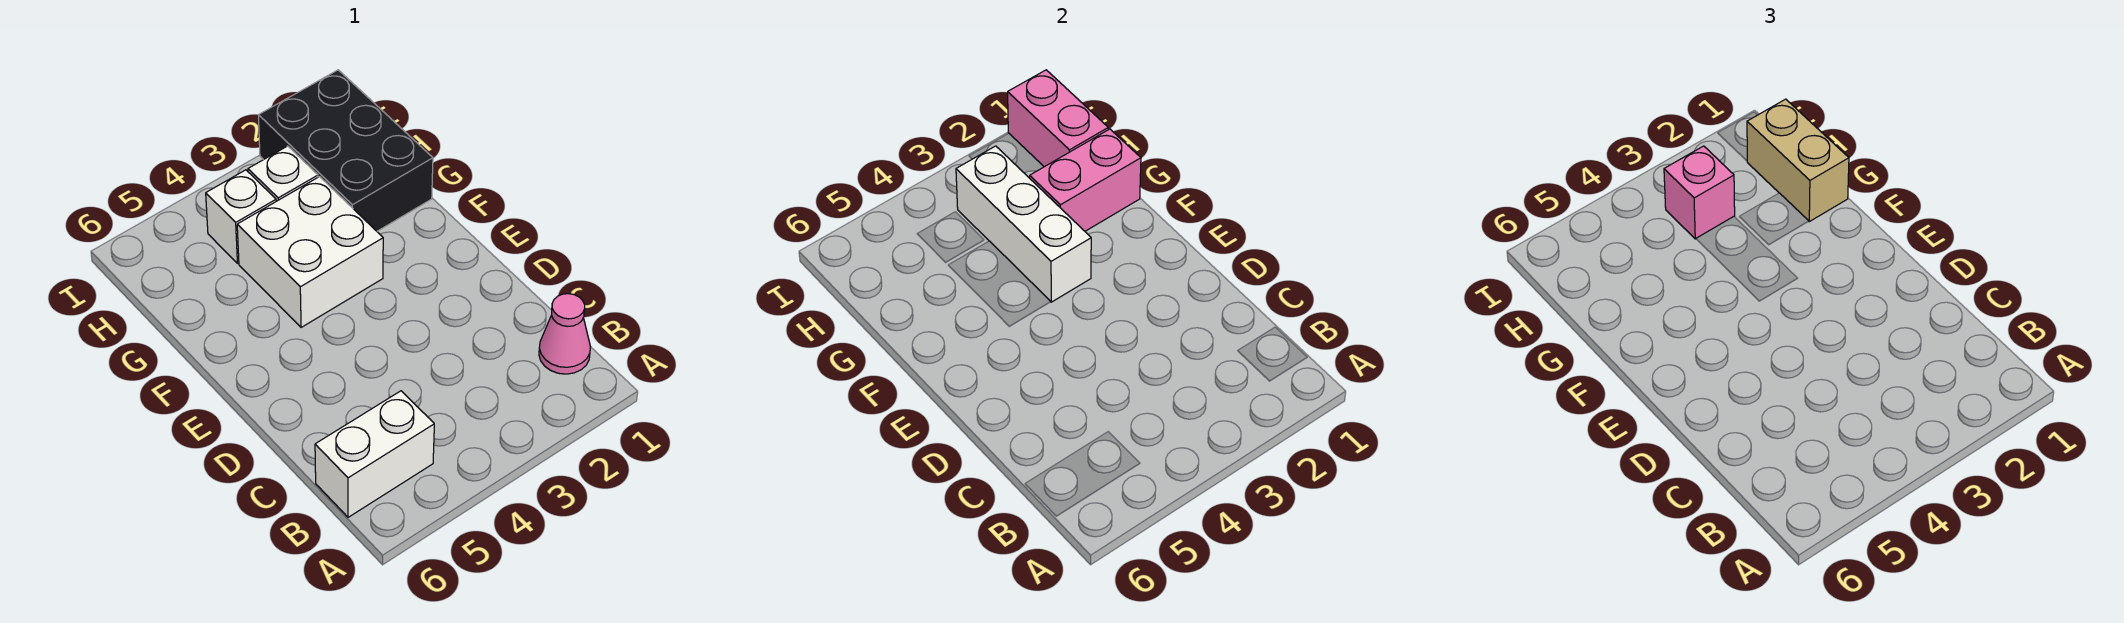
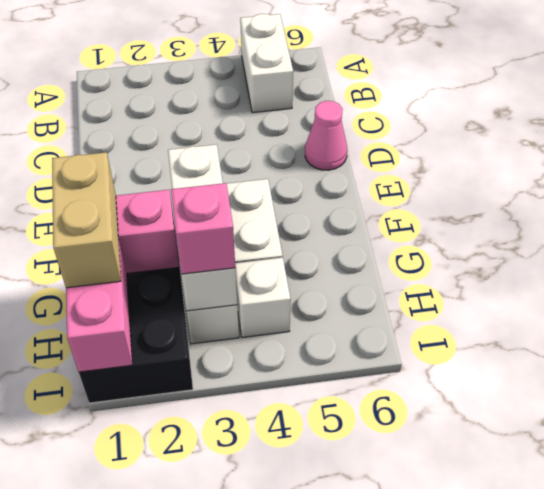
pink 1x1 cone [539,294,590,374] -> pink 1x1 cone moved to [305,101,347,170]
white 1x2 brick [315,391,434,517] -> white 1x2 brick turned to [240,14,293,113]

